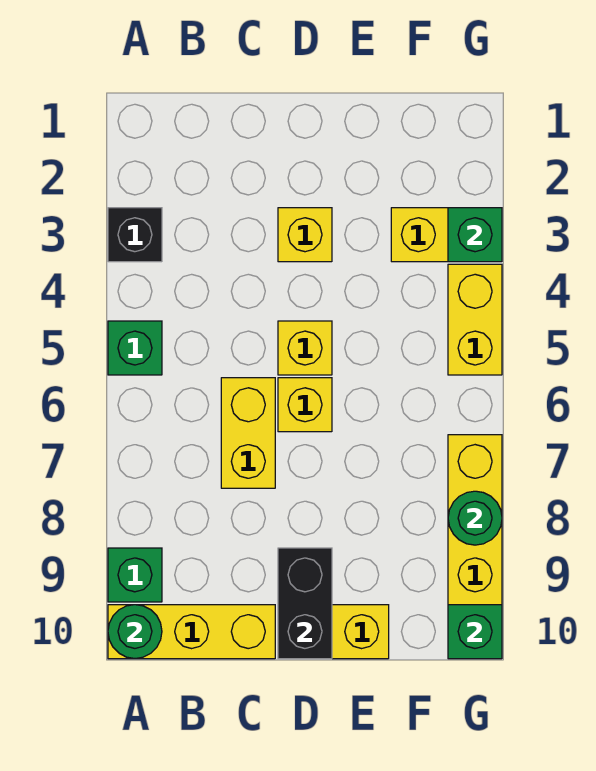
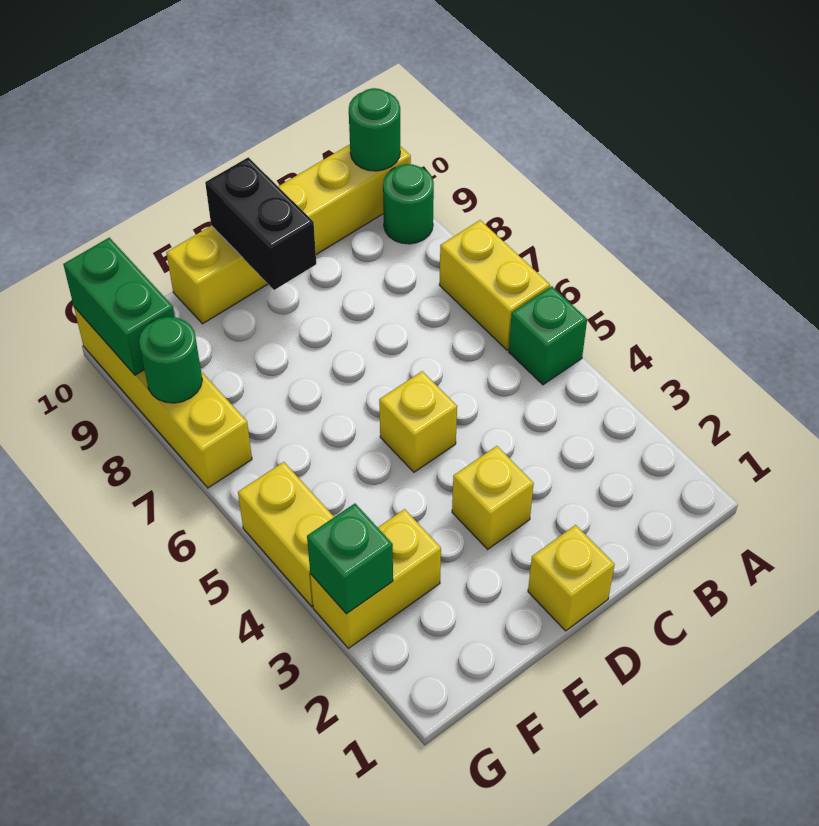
black 1x1 brick [108,208,162,262] -> none
green 1x1 brick [108,548,162,602] -> green 1x1 round brick [383,164,434,244]
yellow 1x2 brick [221,378,275,488] -> yellow 1x2 brick moved to [440,220,550,350]
yellow 1x1 brick [278,378,332,432] -> yellow 1x1 brick moved to [528,525,615,631]
green 1x1 brick [448,605,502,659] -> green 1x2 brick [63,238,175,375]

